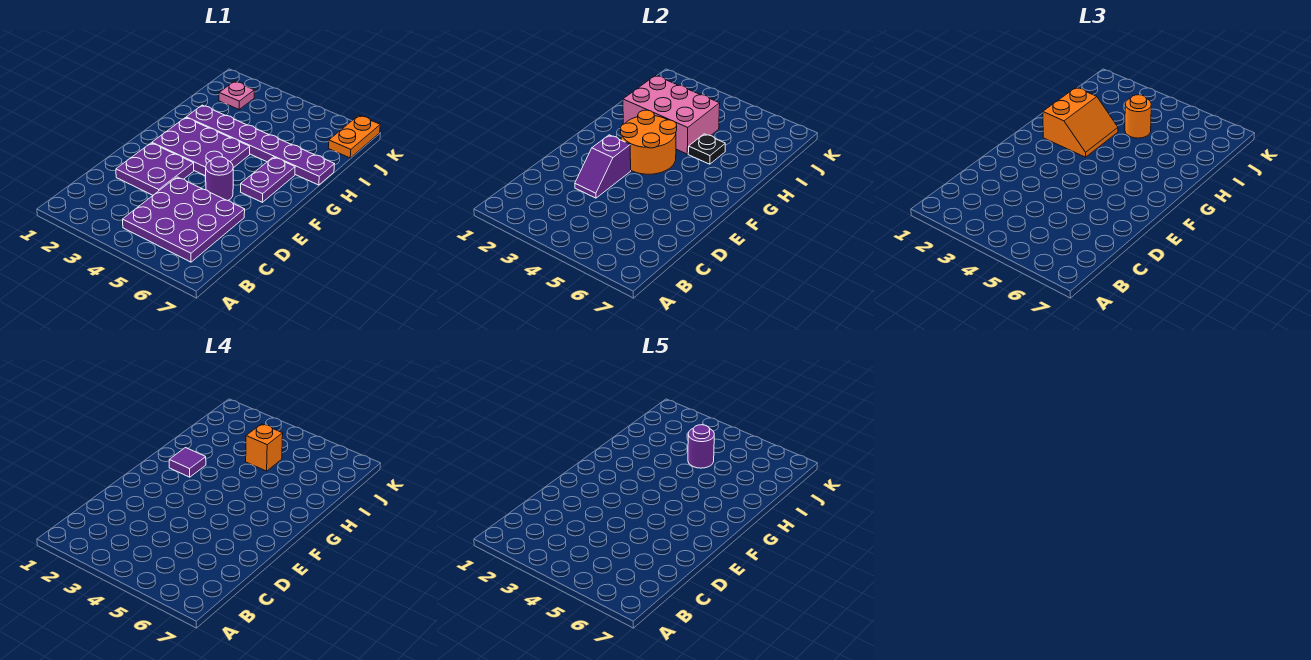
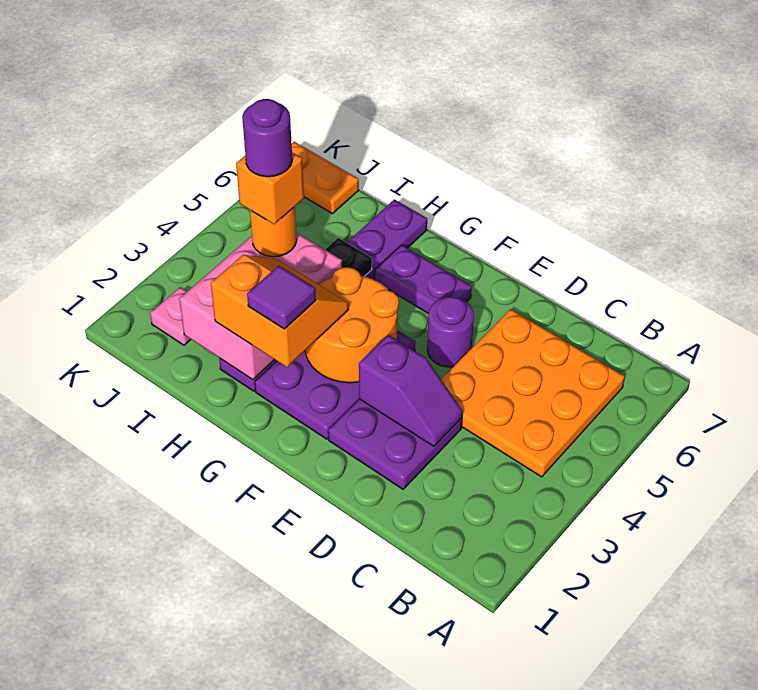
purple 3x3 plate [123,177,245,262] -> orange 3x3 plate [441,309,625,477]

